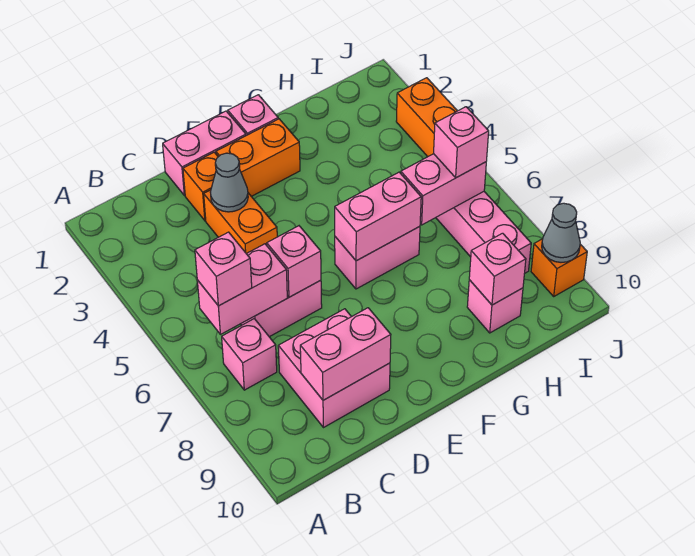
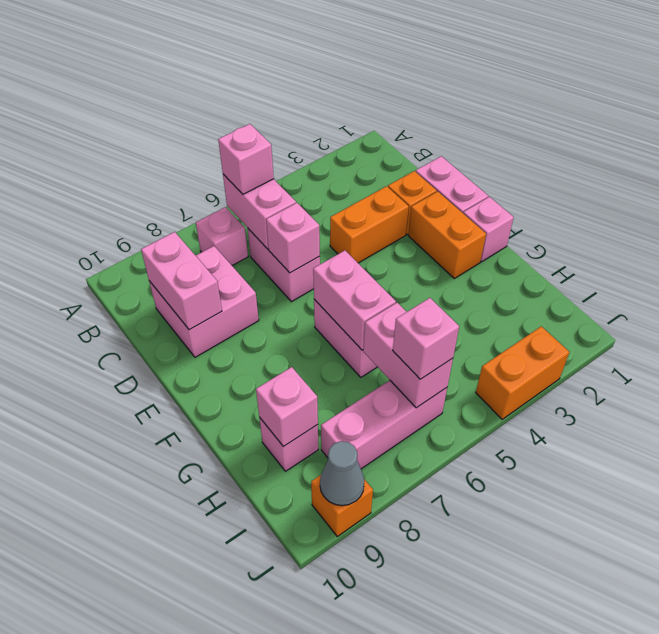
grey 1x1 cone [210,153,248,212] -> none

